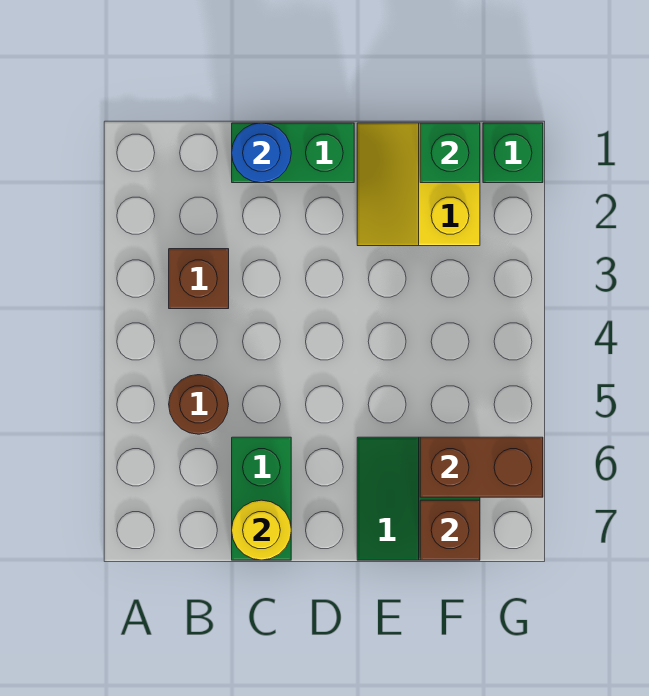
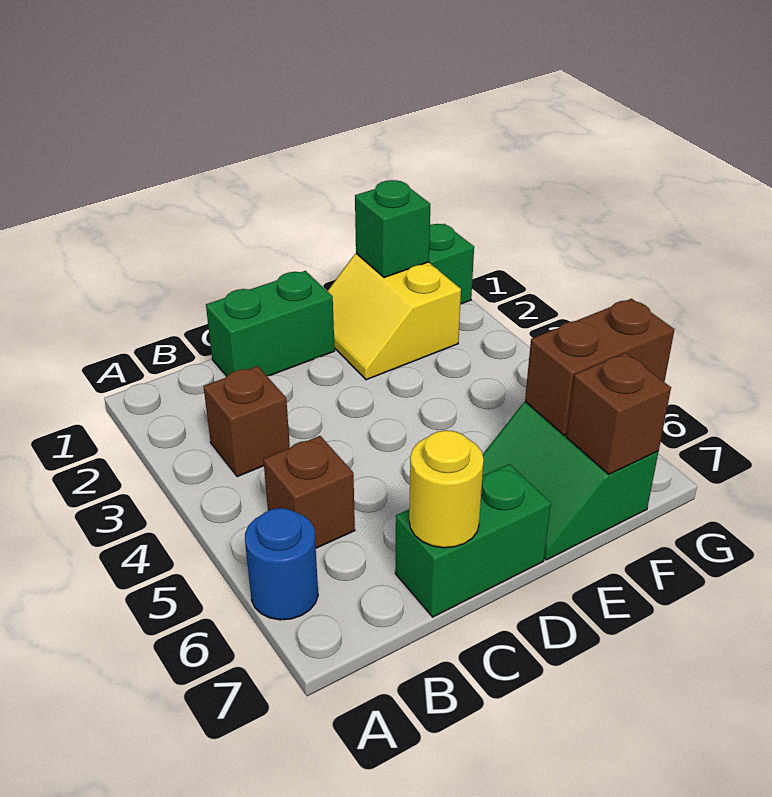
brown 1x1 round brick [169,375,229,434] -> brown 1x1 brick [263,436,355,548]
blue 1x1 round brick [232,123,291,183] -> blue 1x1 round brick moved to [245,508,318,620]
green 1x2 brick [232,437,291,560] -> green 1x2 brick turned to [395,464,551,617]

